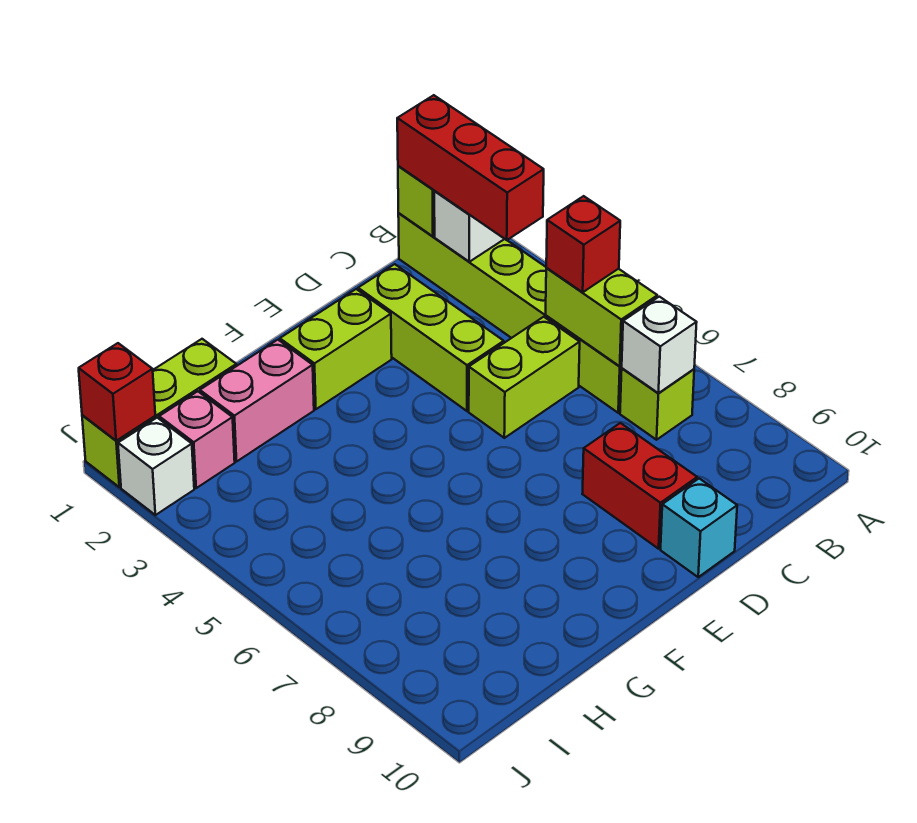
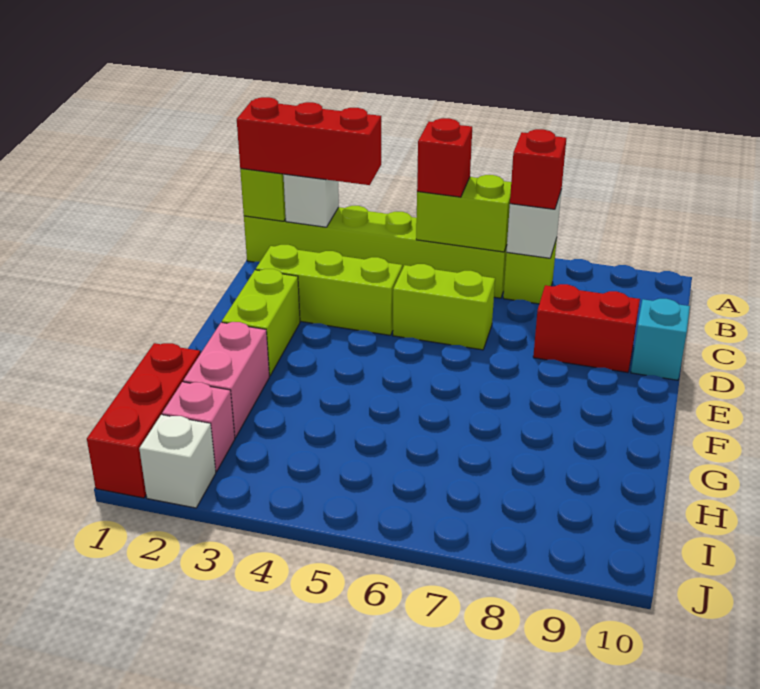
lime 1x2 brick [469,317,580,438] -> lime 1x2 brick turned to [393,264,495,350]
lime 1x3 brick [82,339,236,487] -> red 1x3 brick [87,343,200,498]
red 1x1 brick [79,343,155,441] -> red 1x1 brick moved to [510,129,566,209]

